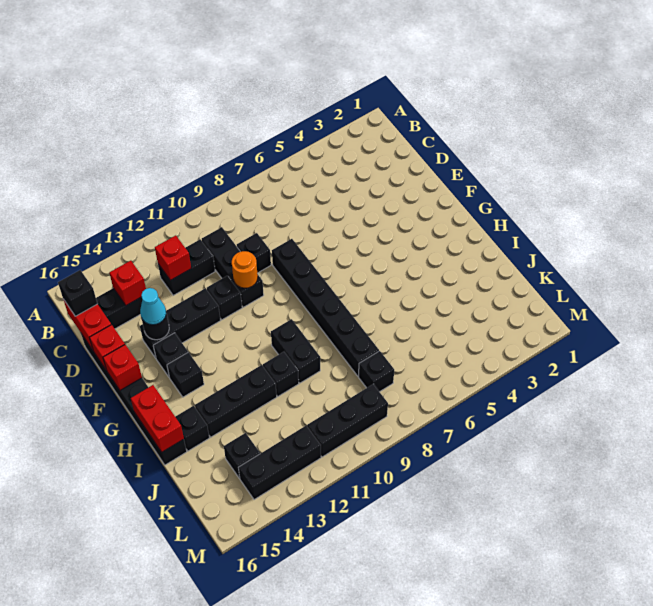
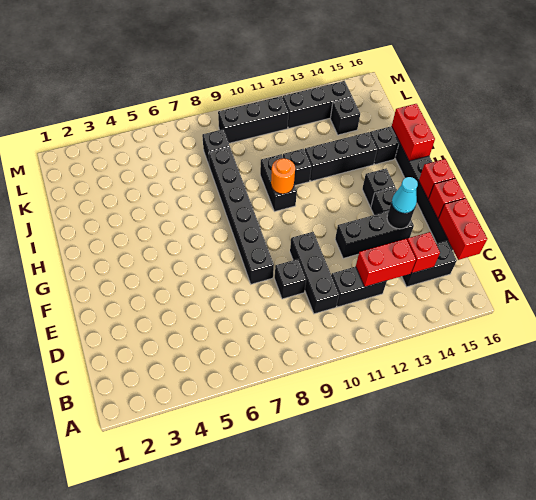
red 1x1 brick [155,235,191,280] -> red 1x2 brick [356,239,416,287]
black 1x1 brick [58,270,97,316] -> none
orange 1x1 round brick [232,251,258,288] -> orange 1x1 round brick moved to [271,158,295,194]
black 1x1 brick [207,276,242,320] -> none

